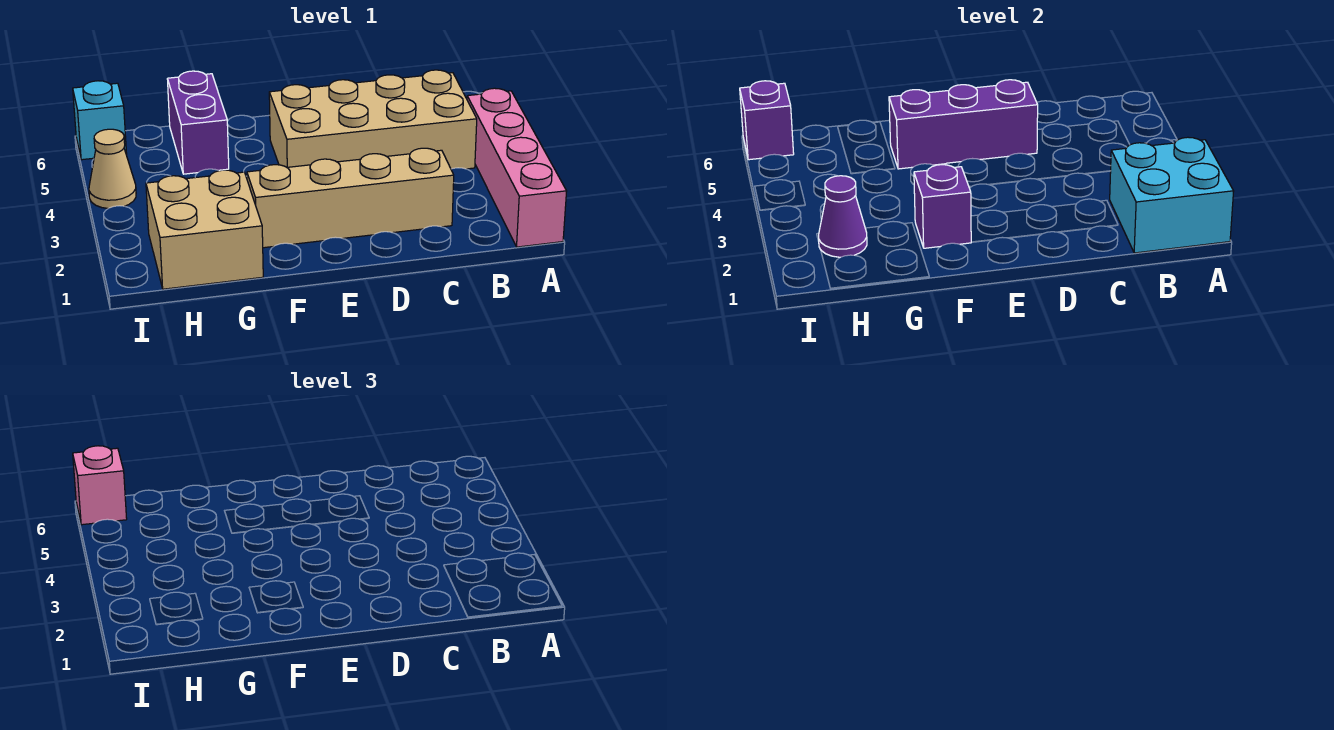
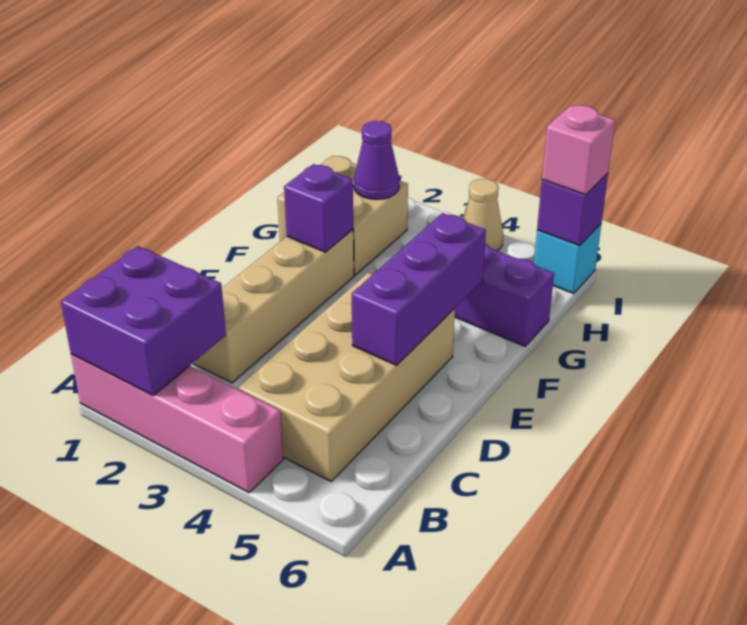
cyan 2x2 brick [1110,137,1234,253] -> purple 2x2 brick [61,246,226,395]

